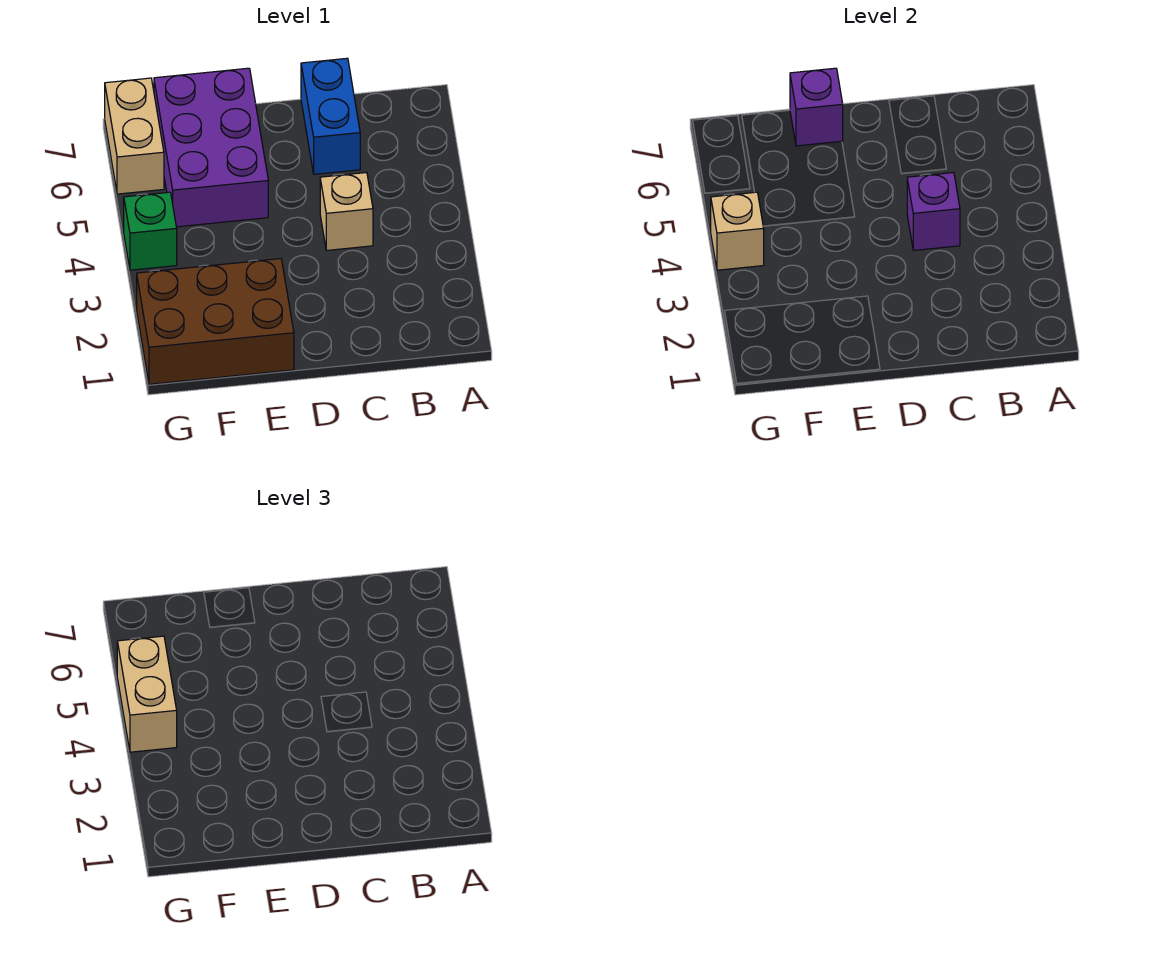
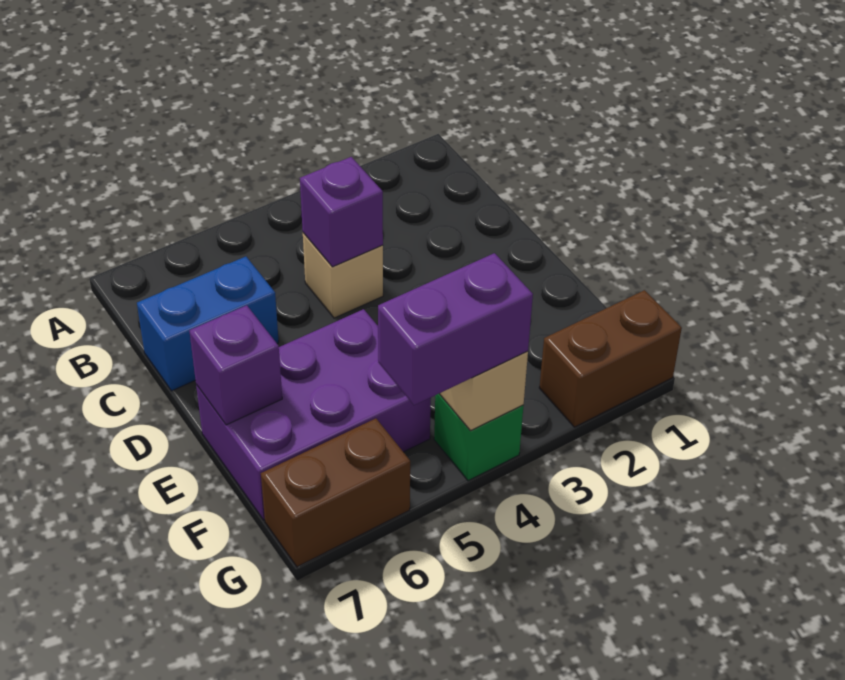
brown 2x3 brick [137,259,294,384] -> brown 1x2 brick [539,290,682,427]
tan 1x2 brick [117,636,177,752] -> purple 1x2 brick [378,253,533,405]
tan 1x2 brick [105,78,164,194] -> brown 1x2 brick [261,418,410,567]

